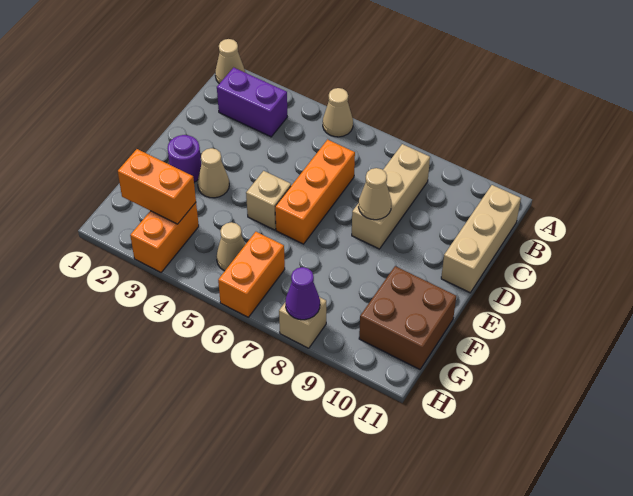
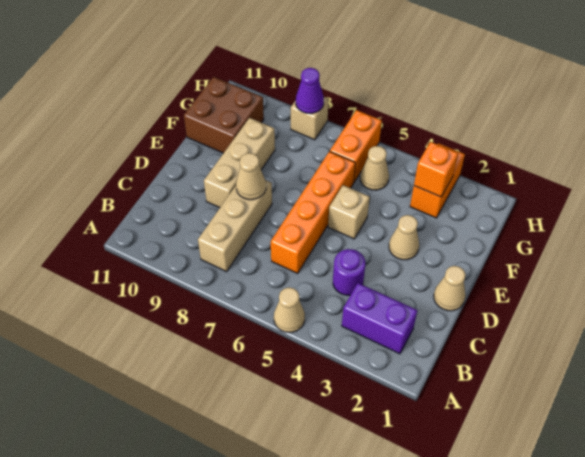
tan 1x1 cone [215,39,245,84] -> tan 1x1 cone moved to [434,266,466,311]
tan 1x3 brick [441,185,521,293] -> tan 1x3 brick moved to [204,118,275,208]
orange 1x3 brick [275,140,355,244] -> orange 1x4 brick [271,152,355,273]
purple 1x1 round brick [167,135,201,182] -> purple 1x1 round brick moved to [333,249,365,295]
orange 1x2 brick [118,149,196,224] -> orange 1x1 brick [414,142,458,197]

